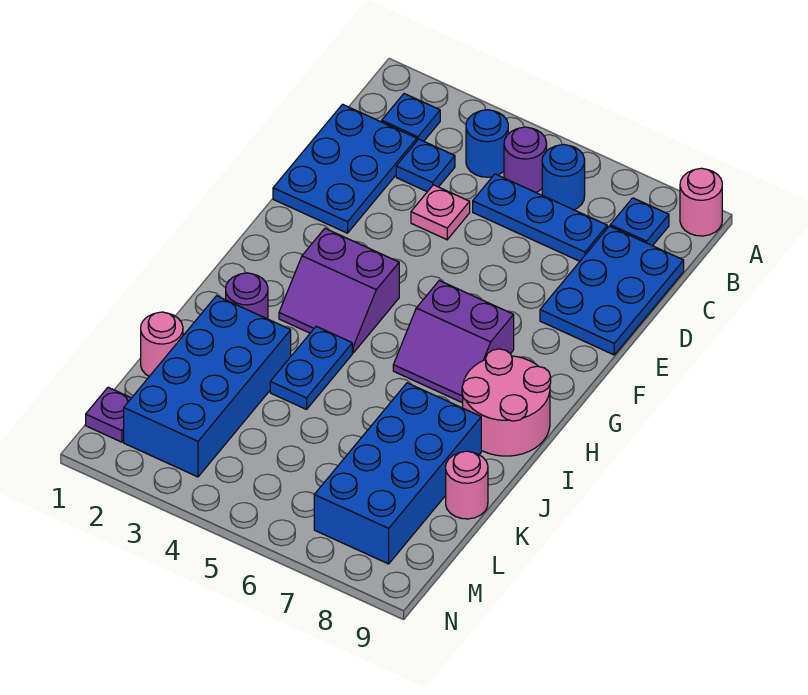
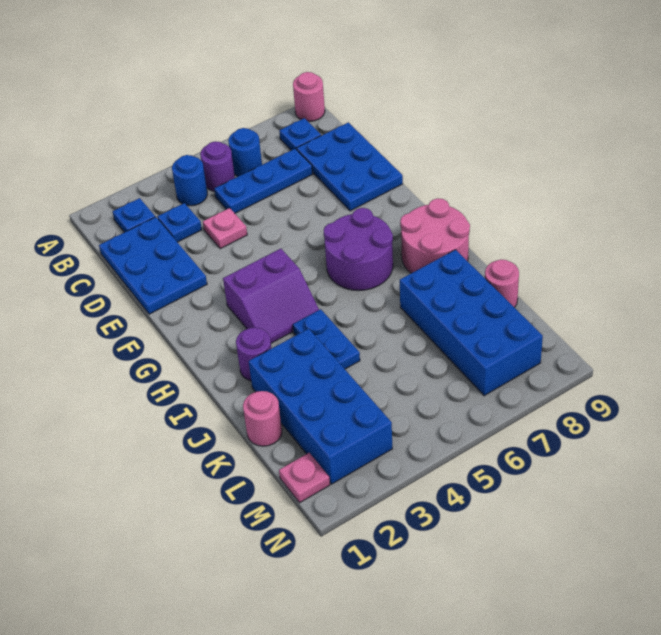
purple 2x2 slope [393,281,514,403] -> purple 2x2 round brick [324,208,393,291]
purple 1x1 plate [86,387,131,442] -> pink 1x1 plate [279,453,330,503]

